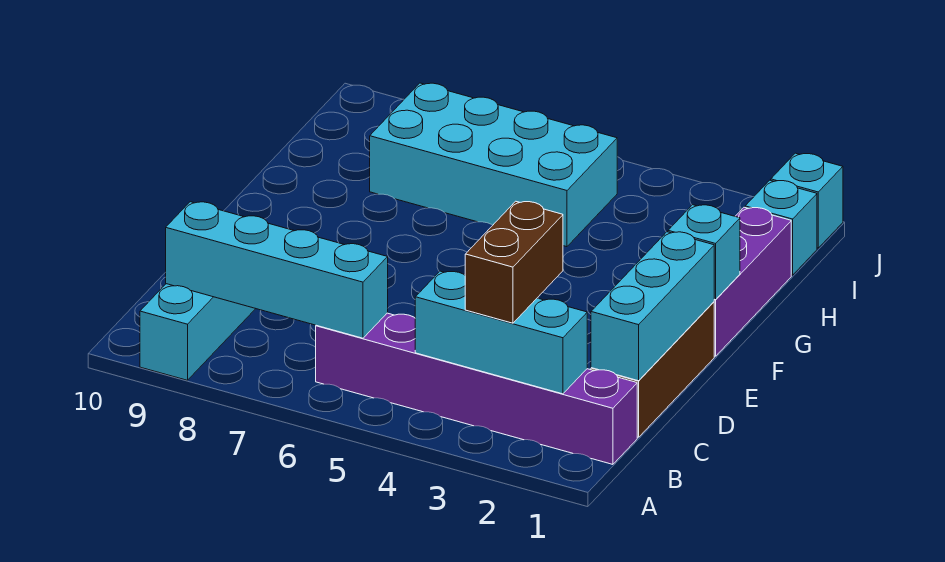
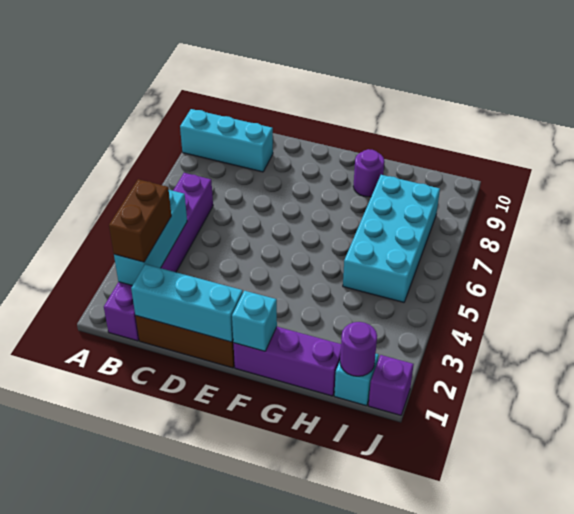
brown 1x2 brick [465,201,563,323] -> brown 1x2 brick turned to [109,179,171,262]
cyan 1x4 brick [166,202,388,338] -> none
none -> purple 1x1 round brick [353,149,384,197]
none -> purple 1x1 round brick [340,322,377,376]
cyan 1x1 brick [771,153,843,248] -> purple 1x1 brick [369,355,414,415]

